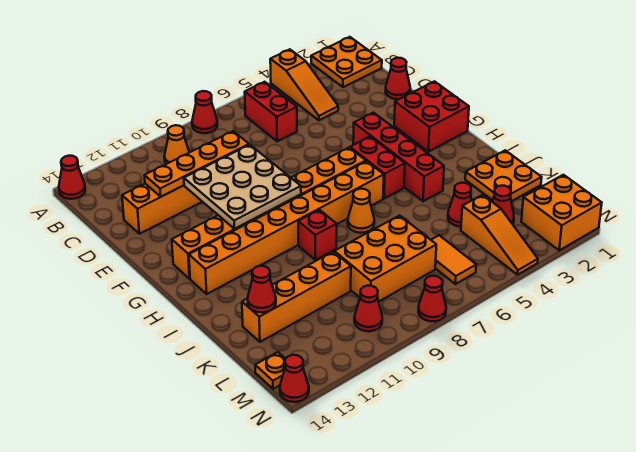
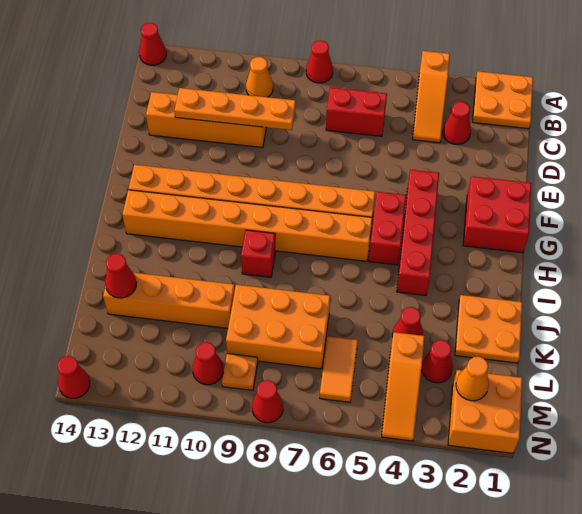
red 1x2 brick [245,82,297,141] -> red 1x2 brick turned to [326,87,387,136]
red 1x1 cone [386,58,410,99] -> red 1x1 cone moved to [443,102,471,144]
tan 3x3 plate [184,145,301,229] -> none
orange 1x1 cone [348,189,374,233] -> orange 1x1 cone moved to [456,357,489,401]
orange 1x1 plate [255,352,285,389] -> orange 1x1 plate moved to [222,354,258,390]

